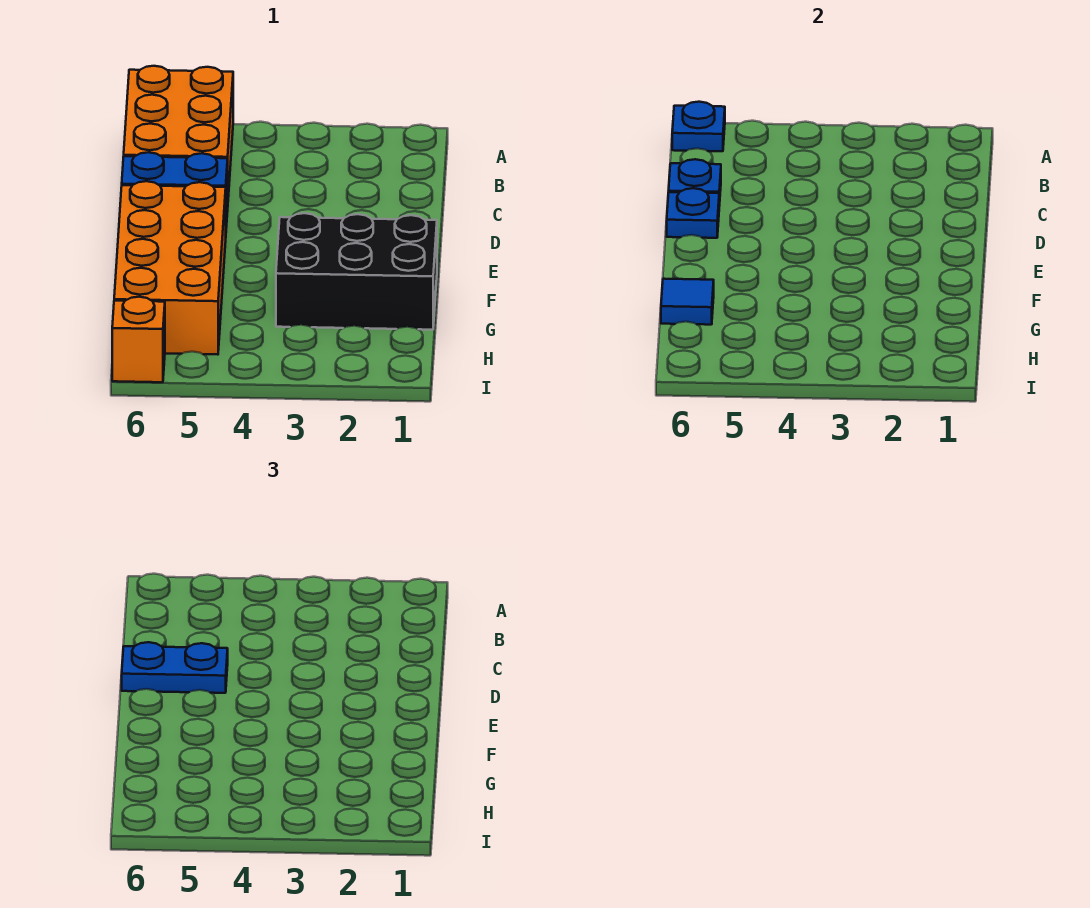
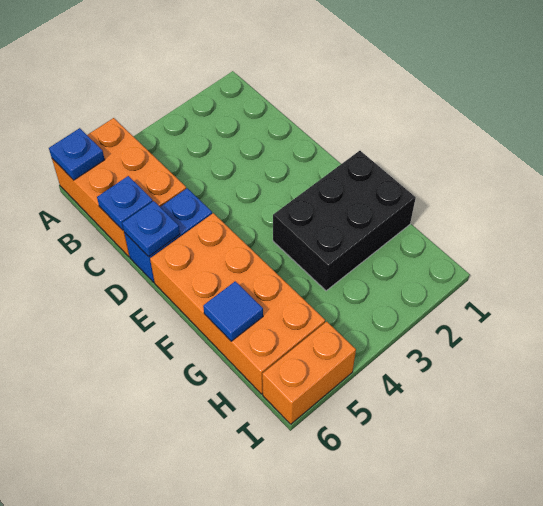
blue 1x2 plate [122,642,228,693] -> none
orange 1x1 brick [112,297,165,382] -> orange 1x2 brick [262,322,356,424]

